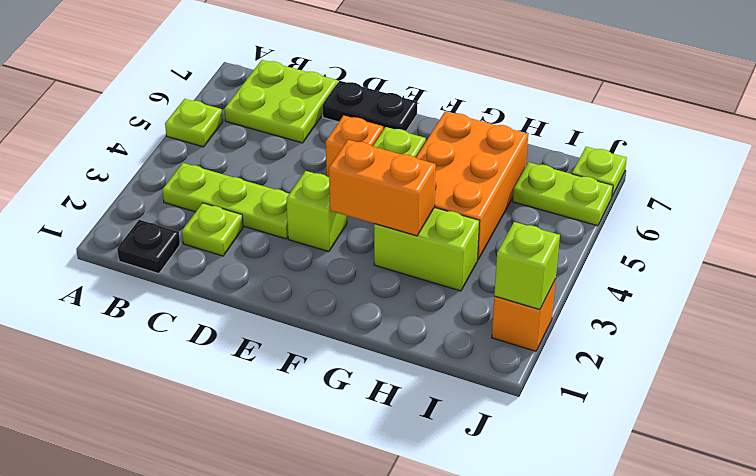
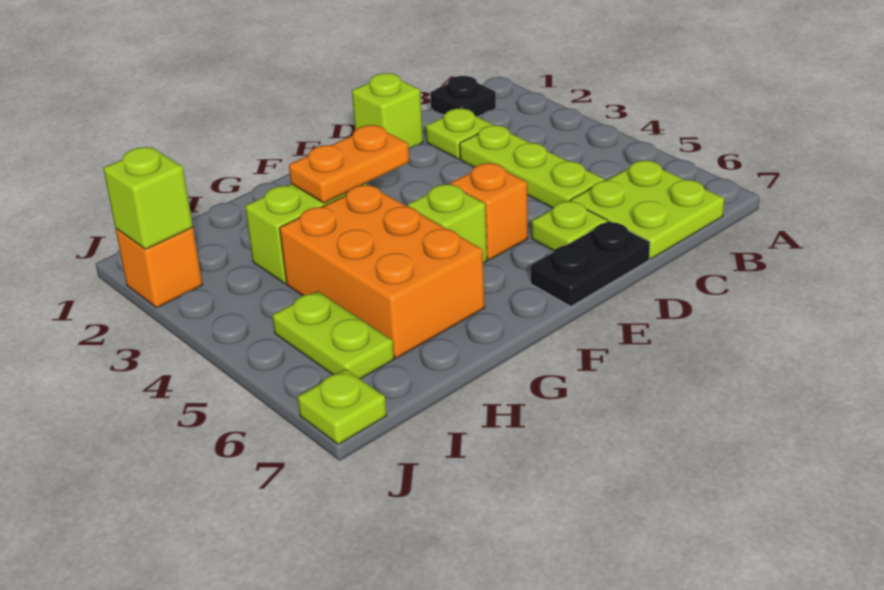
lime 1x1 plate [165,99,223,147] -> lime 1x1 plate moved to [531,201,607,251]
lime 1x3 plate [162,163,289,239] -> lime 1x3 plate turned to [460,125,605,208]
lime 1x1 brick [286,171,347,252] -> lime 1x1 brick moved to [352,73,423,149]
orange 1x2 brick [329,140,436,236] -> orange 1x2 plate [289,125,409,203]
lime 1x2 plate [513,162,613,226] -> lime 1x2 plate turned to [272,291,394,379]

